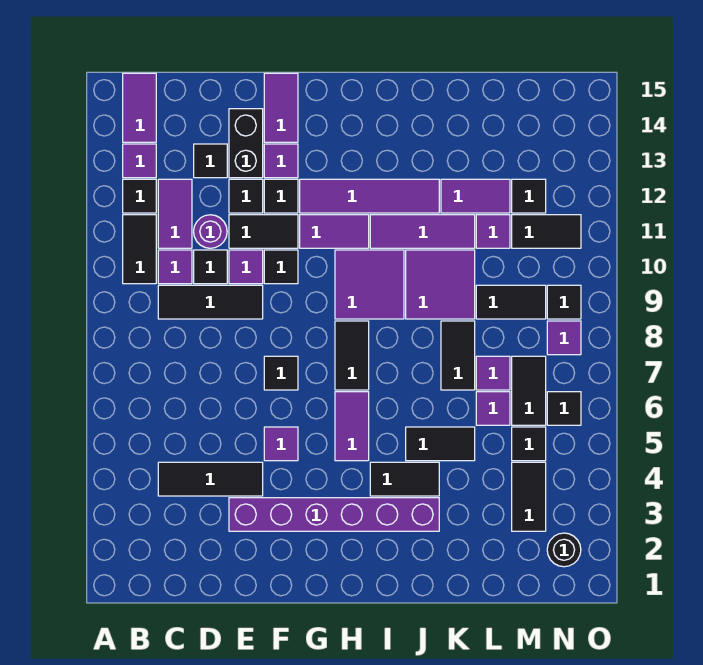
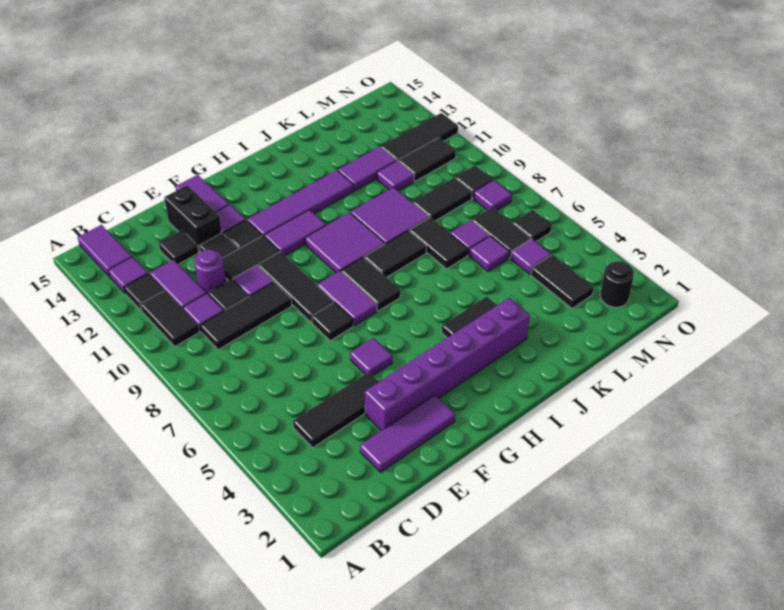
black 1x1 tile [264,250,298,284] -> black 1x3 tile [258,252,334,323]
purple 1x2 tile [335,392,369,461] -> purple 1x2 tile moved to [317,271,377,326]
purple 1x3 tile [370,215,475,248] -> purple 1x3 tile moved to [360,395,455,473]
black 1x2 tile [406,427,475,461] -> black 1x2 tile moved to [364,231,426,278]
black 1x1 tile [512,427,546,461] -> purple 1x1 tile [511,239,551,274]
black 1x1 tile [512,179,546,213] -> black 1x3 tile [381,113,458,161]

